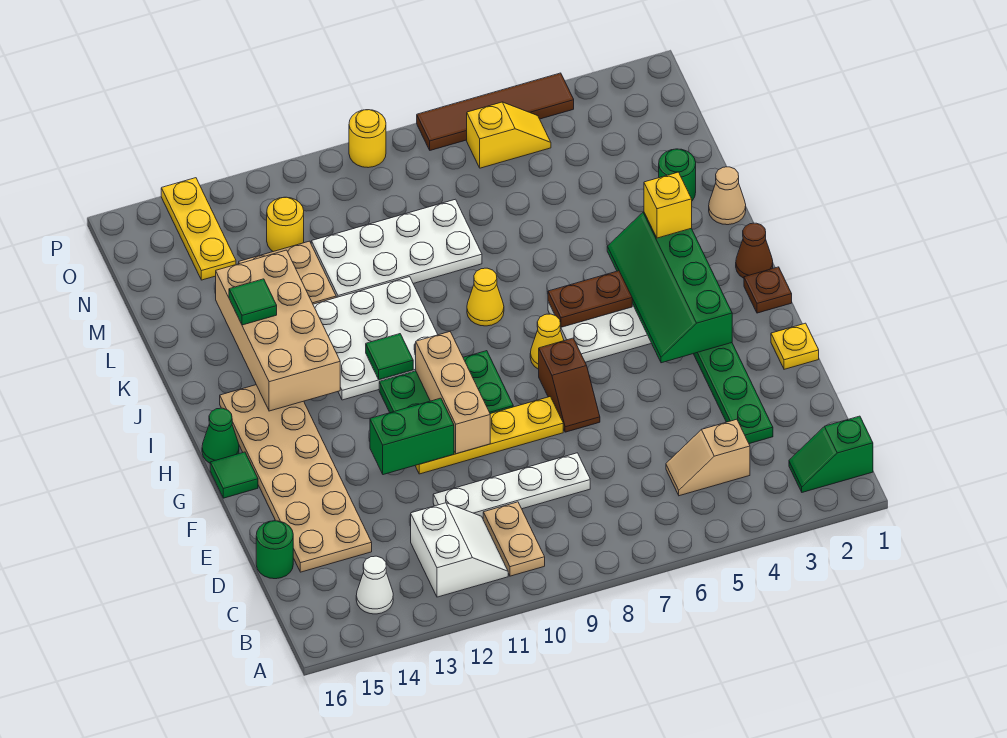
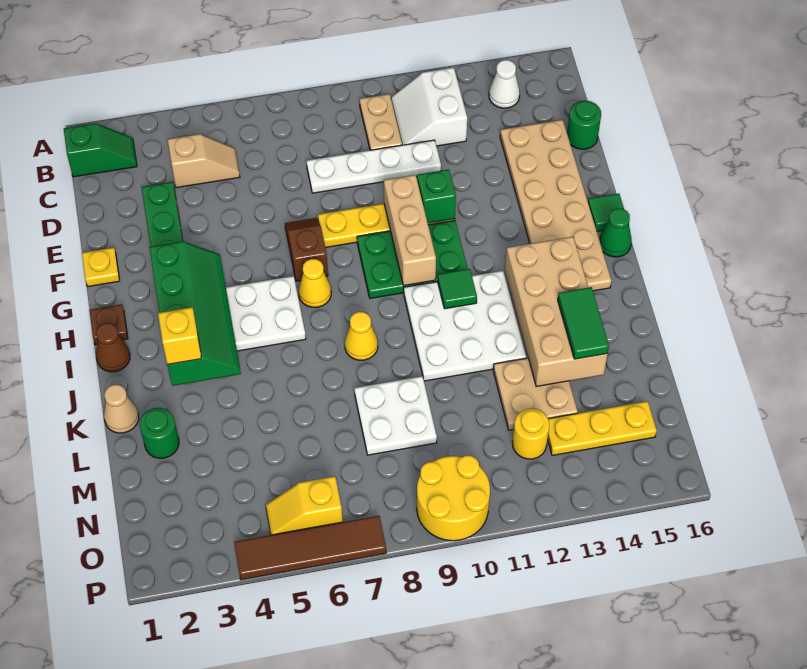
green 1x2 brick [370,398,454,475] -> green 1x1 brick [417,169,456,223]
brown 1x2 plate [548,271,632,327] -> none
green 1x1 tile [229,279,277,325] -> green 1x2 tile [558,287,609,359]
white 2x4 plate [311,199,482,297] -> white 2x2 plate [354,376,437,455]
yellow 1x3 plate [161,178,236,280] -> yellow 1x3 plate turned to [548,401,657,456]
yellow 1x1 round brick [349,110,386,168] -> yellow 2x2 round brick [417,455,490,541]

